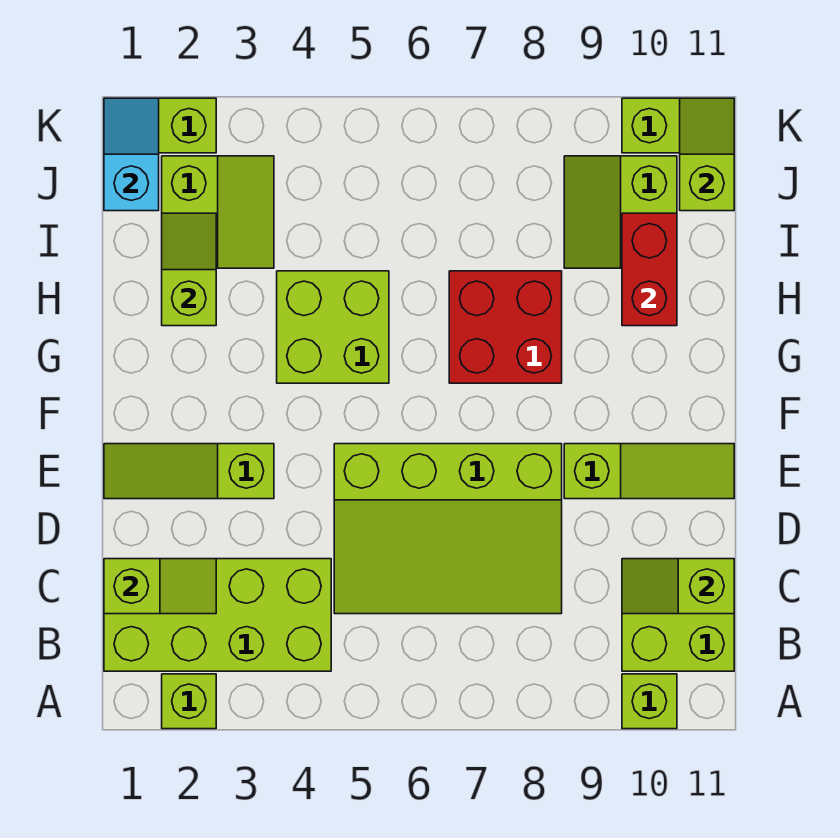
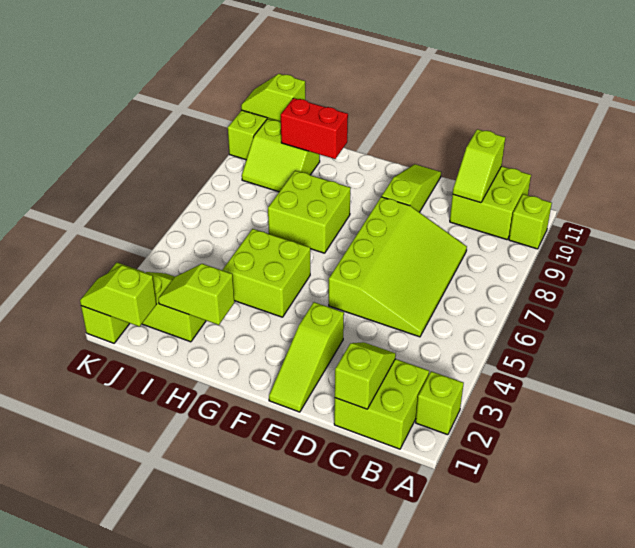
lime 2x4 brick [104,559,331,671] -> lime 2x2 brick [334,359,429,449]
red 2x2 brick [449,271,562,383] -> lime 2x2 brick [268,171,351,253]
cyan 1x2 slope [104,98,159,211] -> lime 1x2 slope [80,265,157,327]

